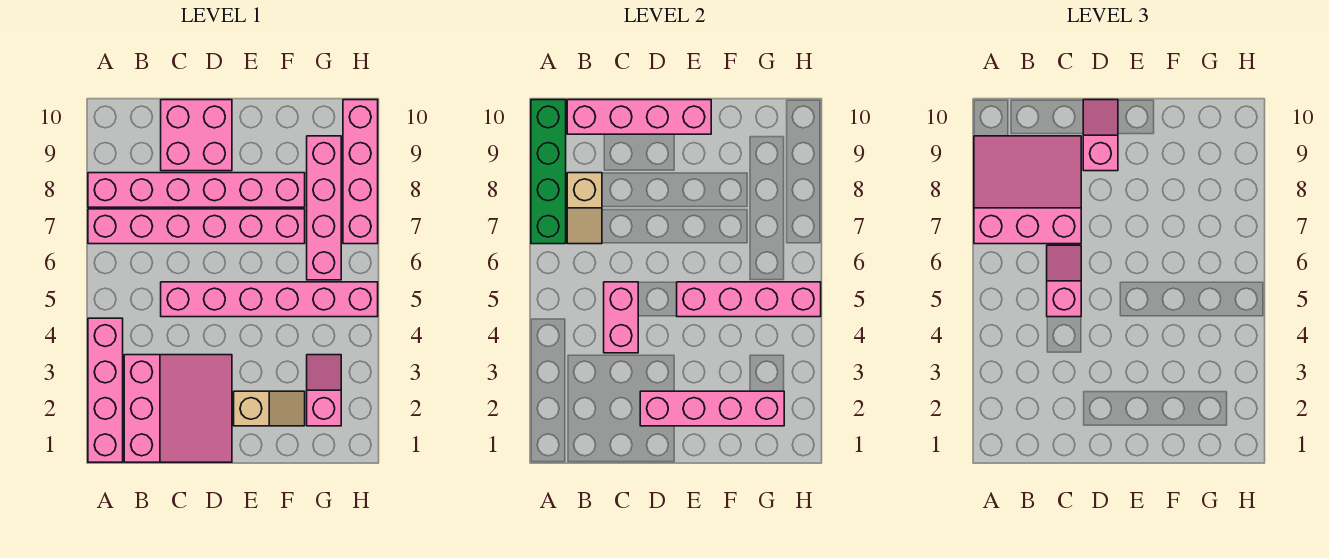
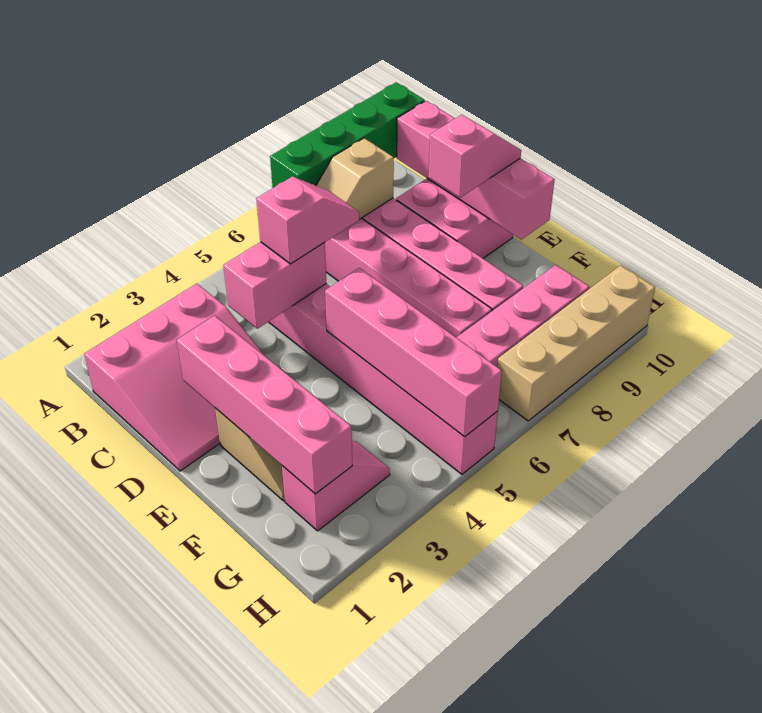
pink 1x4 brick [88,318,123,462] -> none
pink 3x3 slope [974,136,1081,244] -> none
pink 1x4 brick [343,100,378,244] -> tan 1x4 brick [497,265,655,421]

